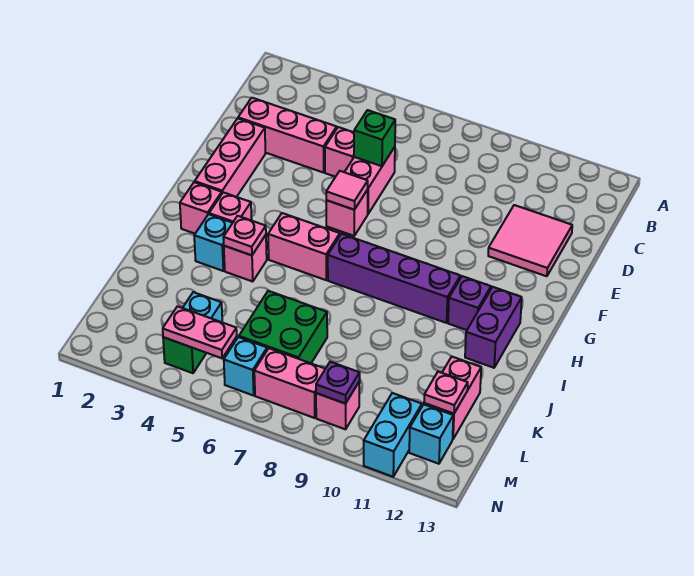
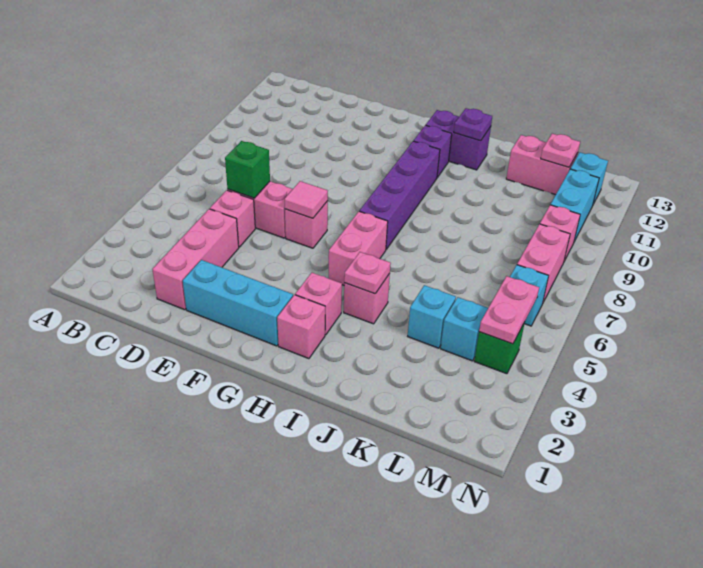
pink 2x2 tile [488,205,572,276] -> none
pink 1x3 brick [195,118,266,197] -> cyan 1x3 brick [183,260,293,346]
cyan 1x1 brick [194,214,232,271] -> cyan 1x1 brick moved to [408,285,456,348]
green 2x2 brick [239,291,327,363] -> none
purple 1x1 plate [316,362,360,404] -> purple 1x1 plate moved to [454,108,492,141]
cyan 1x2 brick [364,393,422,477] -> cyan 1x2 brick turned to [551,169,599,241]

